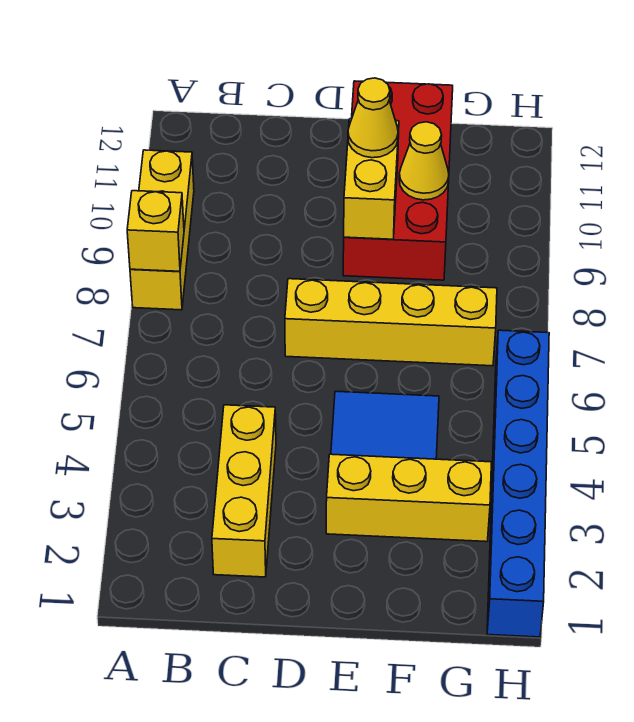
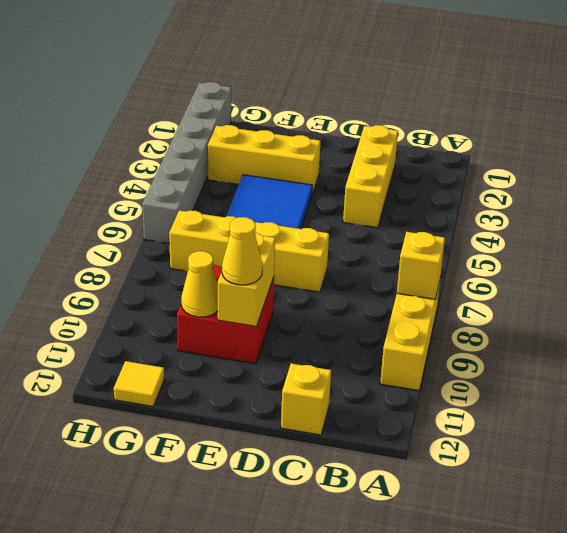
none -> yellow 1x1 brick [281,363,331,435]
red 2x4 brick [343,81,453,280] -> red 2x2 brick [177,265,274,364]
none -> yellow 1x1 tile [114,361,164,406]
blue 1x6 brick [487,330,549,637] -> grey 1x6 brick [142,82,231,244]

